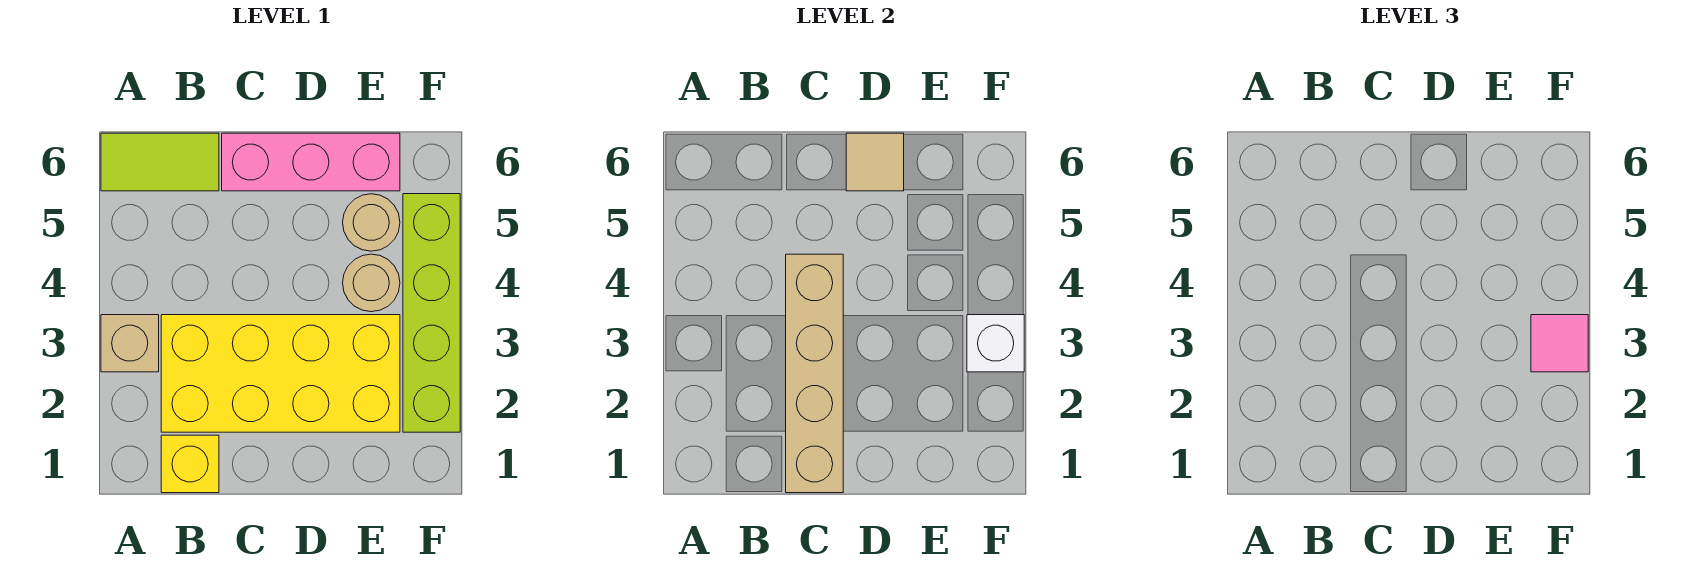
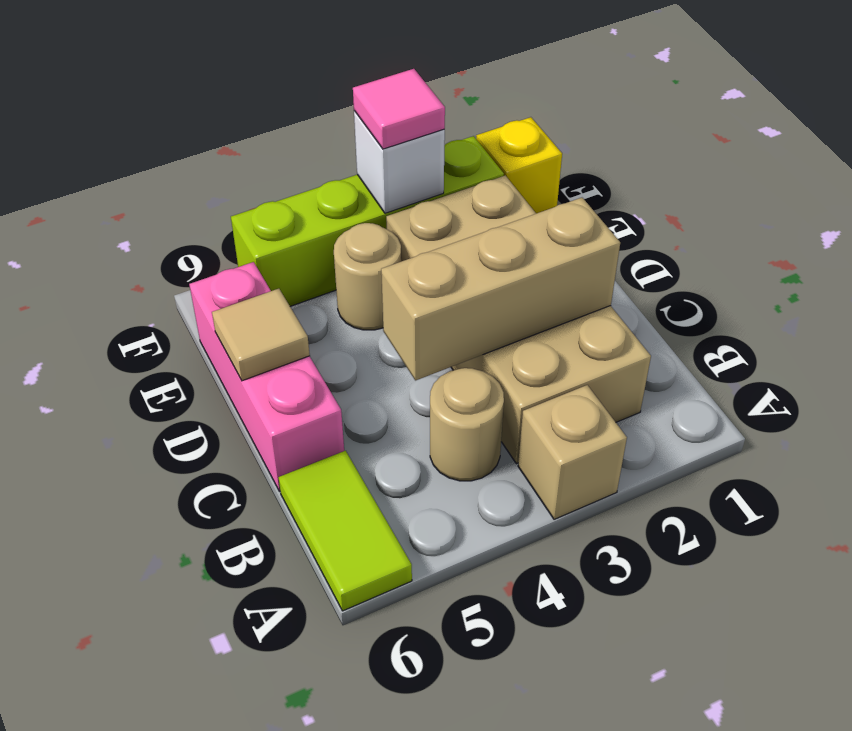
yellow 1x1 brick [161,435,219,493] -> yellow 1x1 brick moved to [476,117,562,214]
yellow 2x4 brick [161,315,400,432] -> tan 2x4 brick [386,175,651,464]
tan 1x4 brick [786,254,843,493] -> tan 1x3 brick [381,198,620,380]
tan 1x1 round brick [343,194,400,251] -> tan 1x1 round brick moved to [430,368,504,481]

